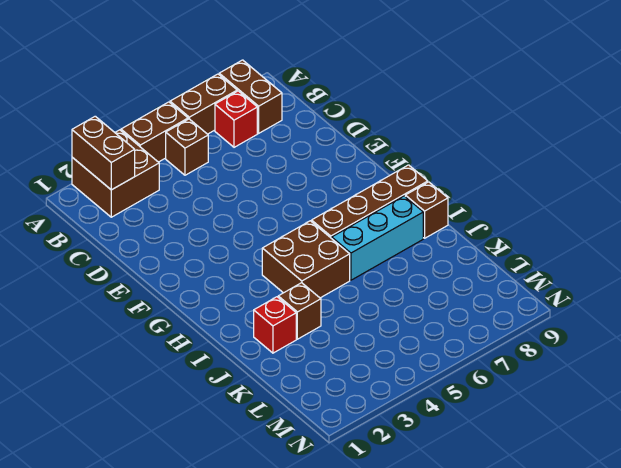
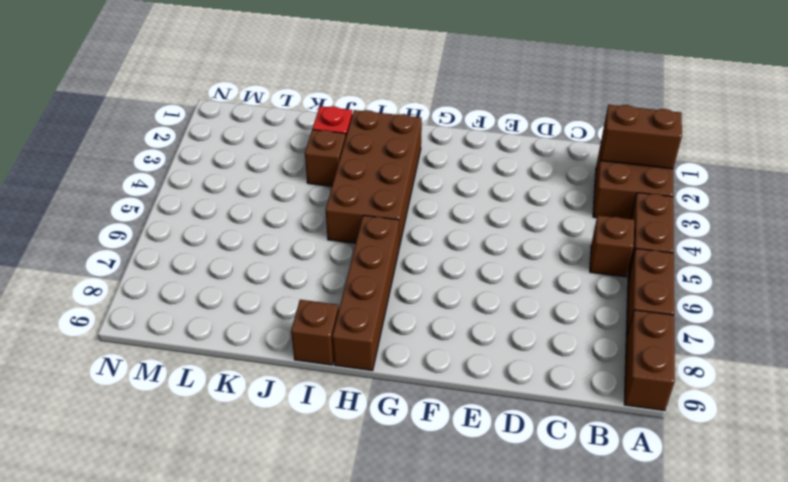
brown 1x2 brick [219,60,282,133] -> brown 1x2 brick turned to [624,310,675,411]
red 1x1 brick [215,91,257,147] -> none
brown 2x2 brick [262,221,350,298] -> brown 2x4 brick [326,110,422,247]
cyan 1x3 brick [332,196,423,280] -> none

